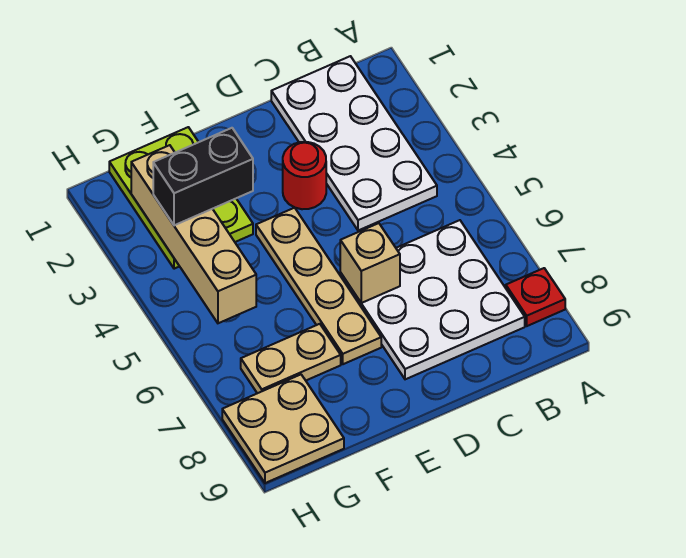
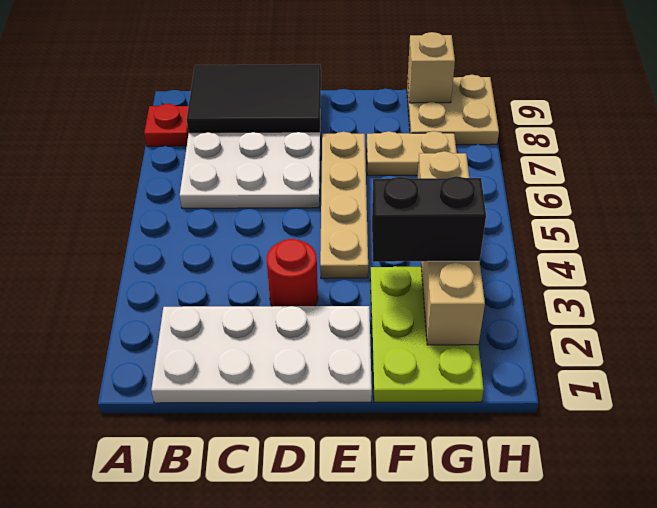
white 2x4 plate [271,56,437,231] -> white 2x4 plate turned to [151,306,372,403]
none -> black 2x3 tile [187,64,321,133]
tan 1x1 brick [340,223,400,303] -> tan 1x1 brick moved to [408,32,455,103]

